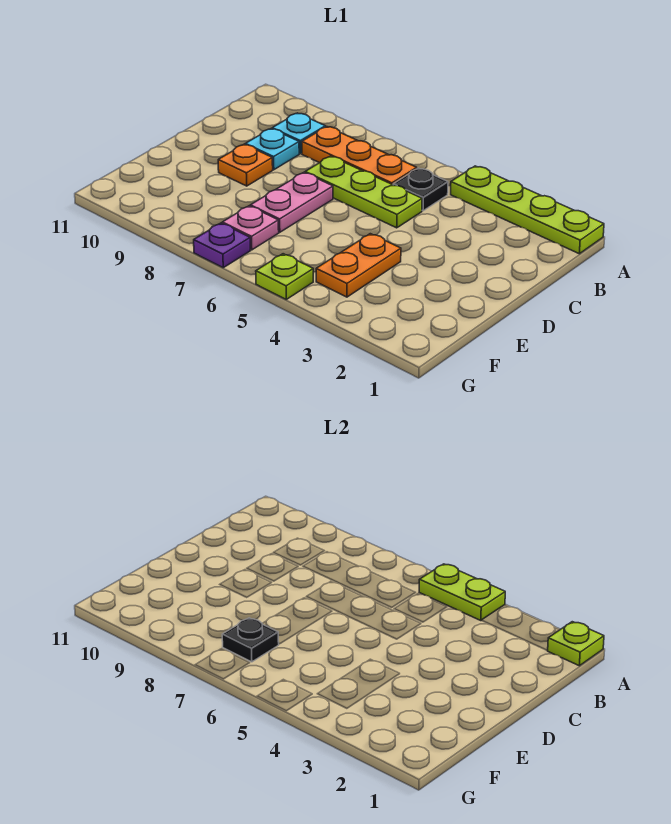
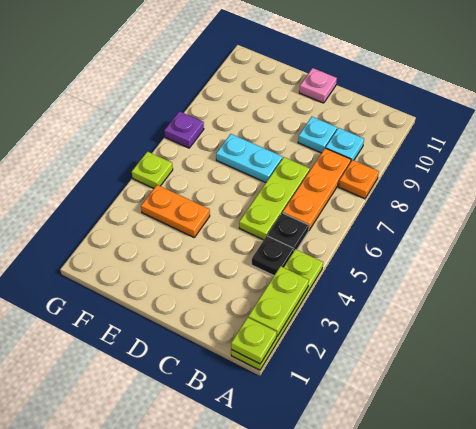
lime 1x2 plate [419,564,505,621] -> lime 1x2 plate moved to [248,266,309,337]
pink 1x2 plate [250,173,333,232] -> cyan 1x2 plate [216,134,282,183]
orange 1x1 plate [218,144,273,186] -> orange 1x1 plate moved to [339,160,379,199]
pink 1x1 plate [222,206,279,250] -> pink 1x1 plate moved to [299,68,337,103]
black 1x1 plate [222,618,279,662] -> black 1x1 plate moved to [252,236,294,276]

